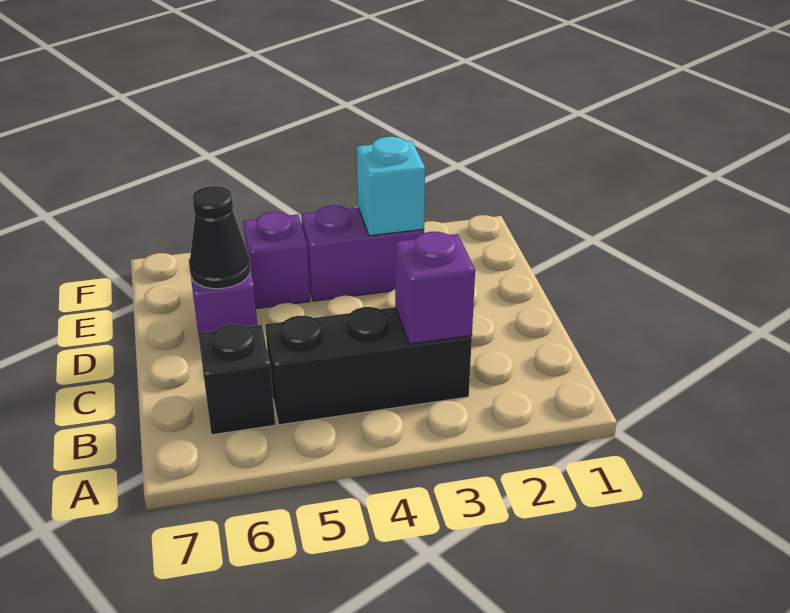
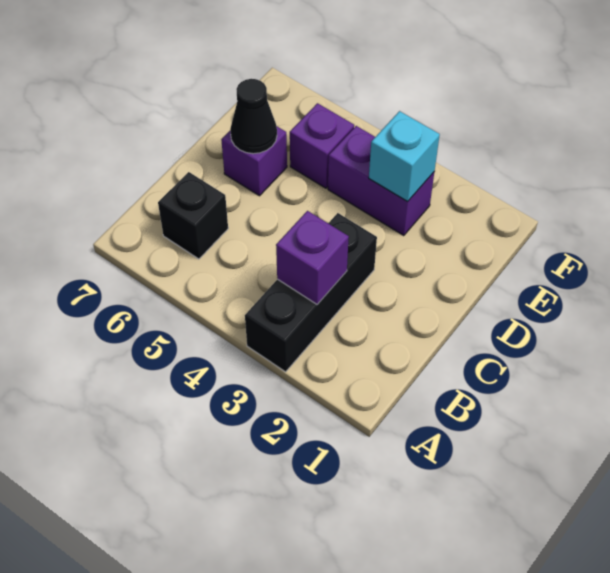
black 1x3 brick [265,307,472,425] -> black 1x3 brick turned to [245,213,377,372]

